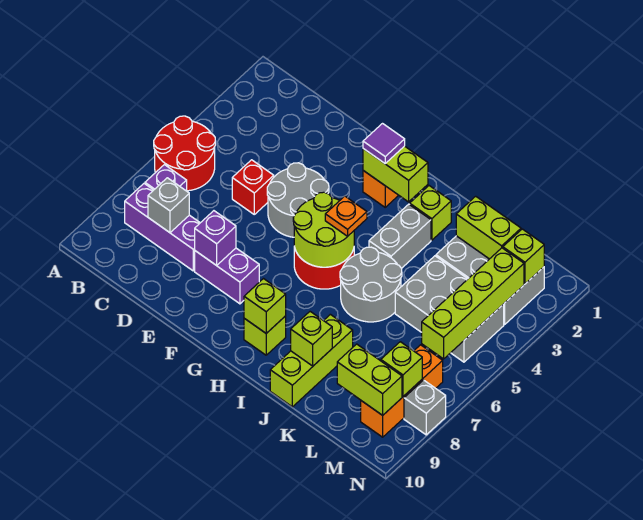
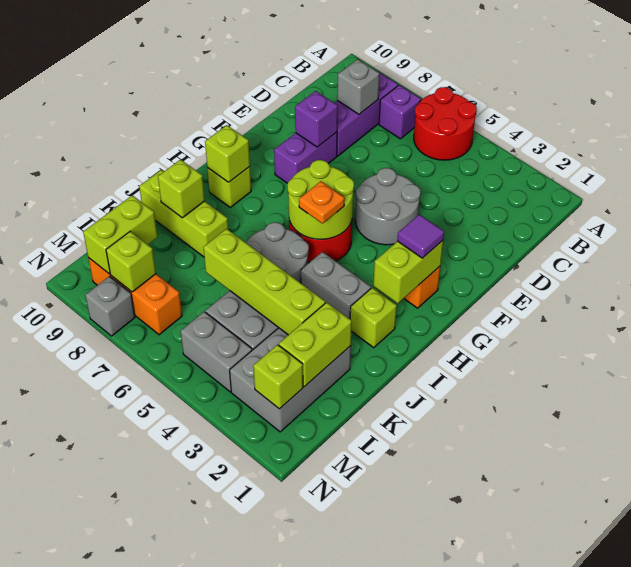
red 1x1 brick [232,160,274,214] -> none
lime 1x4 brick [422,248,524,359] -> lime 1x4 brick moved to [203,229,325,335]

